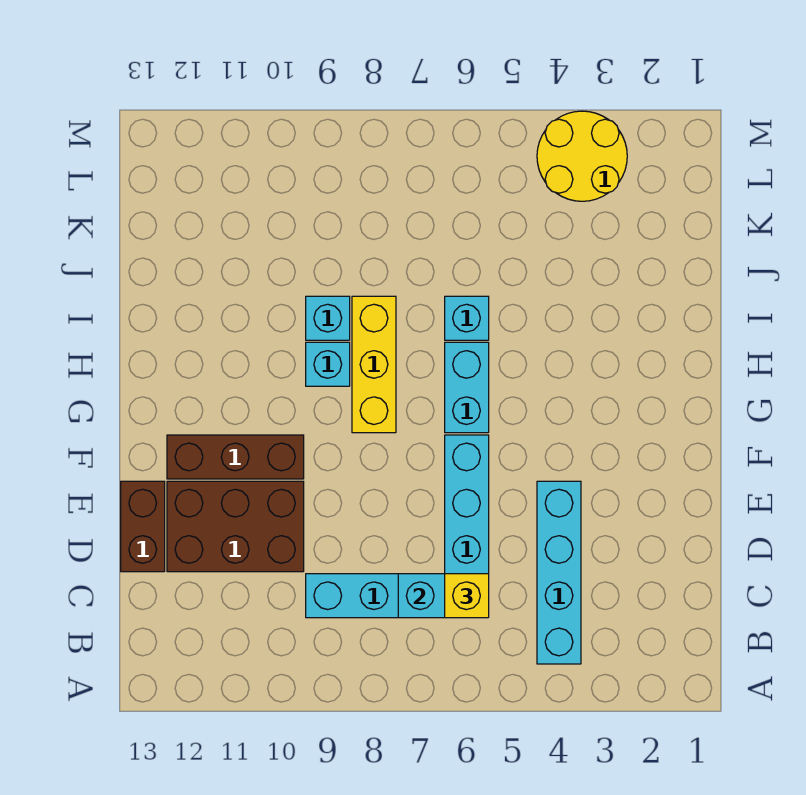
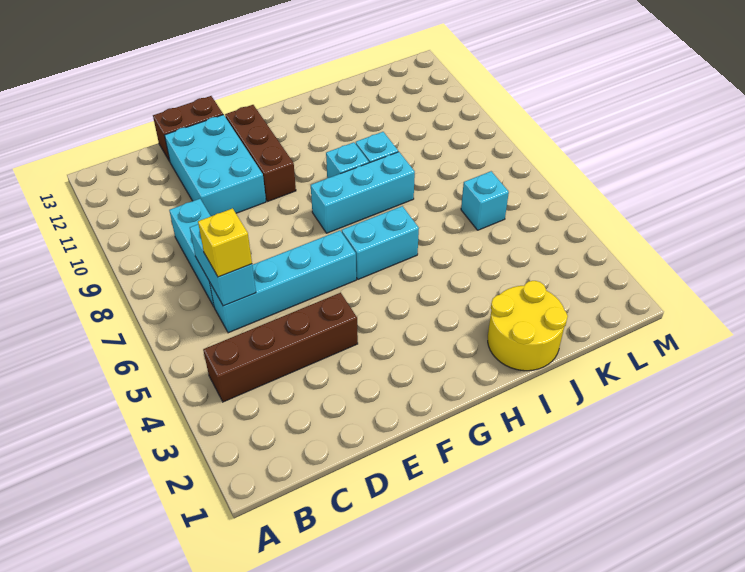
cyan 1x4 brick [537,481,581,664] -> brown 1x4 brick [203,293,358,402]
brown 2x3 brick [167,481,304,572] -> cyan 2x3 brick [165,115,266,216]
yellow 1x3 brick [352,296,396,433] -> cyan 1x3 brick [311,152,415,233]
cyan 1x1 brick [445,296,489,340] -> cyan 1x1 brick moved to [461,171,509,230]
yellow 2x2 round brick [537,111,627,201] -> yellow 2x2 round brick moved to [488,281,568,371]

